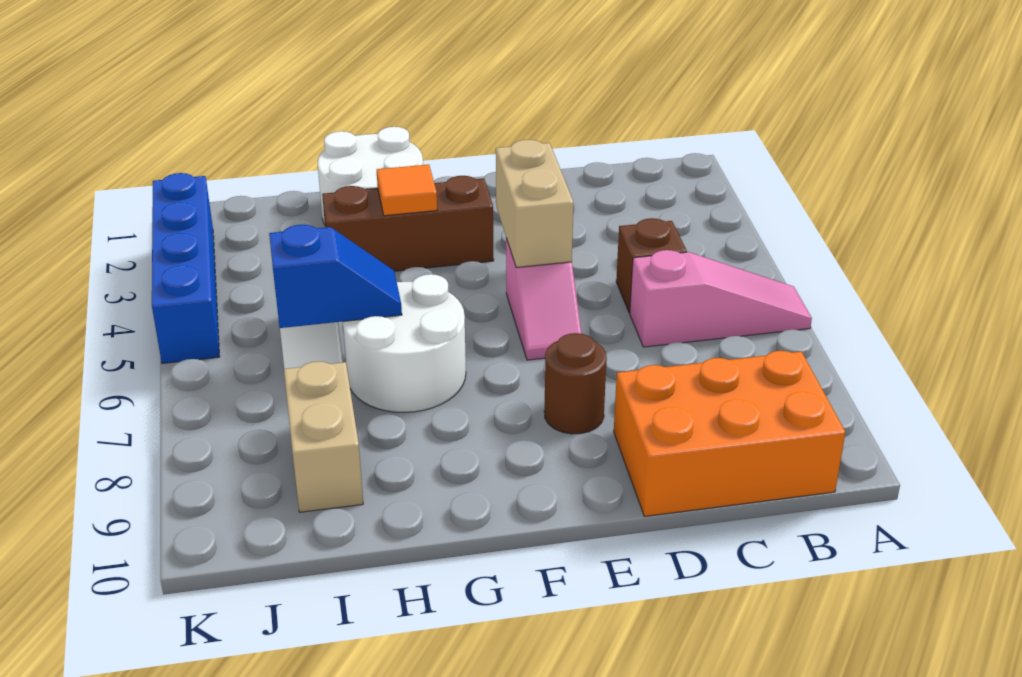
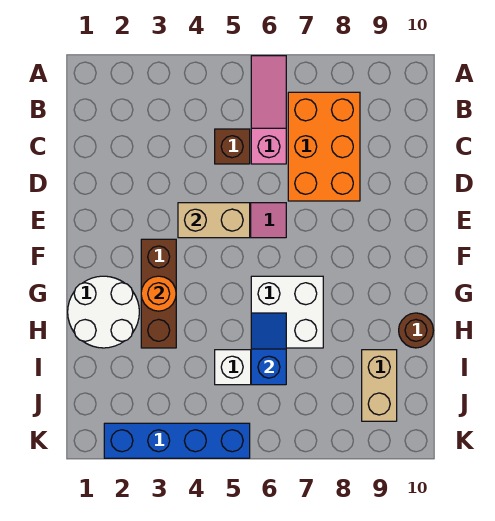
orange 2x3 brick [614,351,845,516] -> orange 2x3 brick moved to [288,92,360,201]
brown 1x1 round brick [544,333,607,434] -> brown 1x1 round brick moved to [399,313,433,348]
orange 1x1 tile [377,164,437,216] -> orange 1x1 round brick [141,276,176,311]
white 2x2 round brick [343,274,466,412] -> white 2x2 brick [251,276,323,348]
tan 1x2 brick [284,361,363,512] -> tan 1x2 brick turned to [362,350,397,421]

